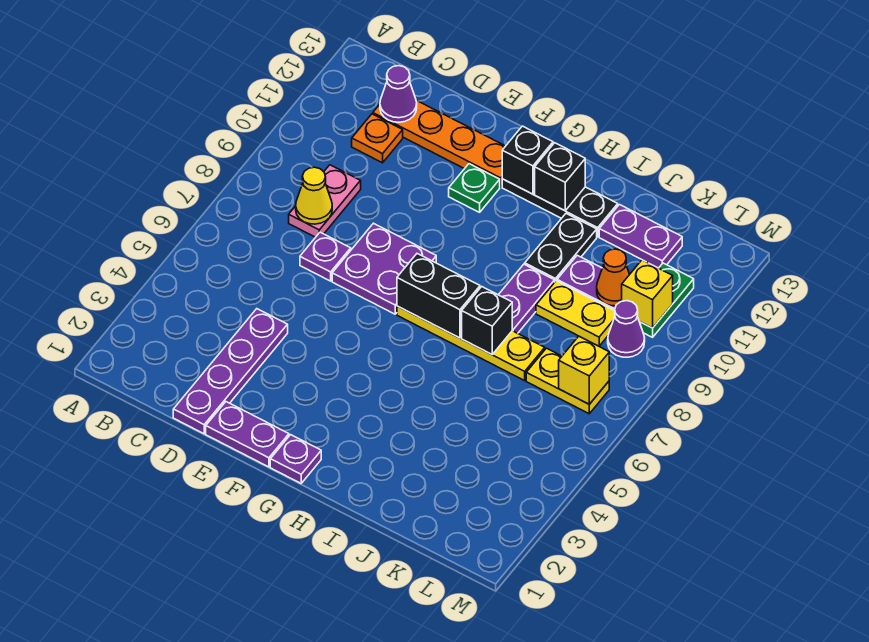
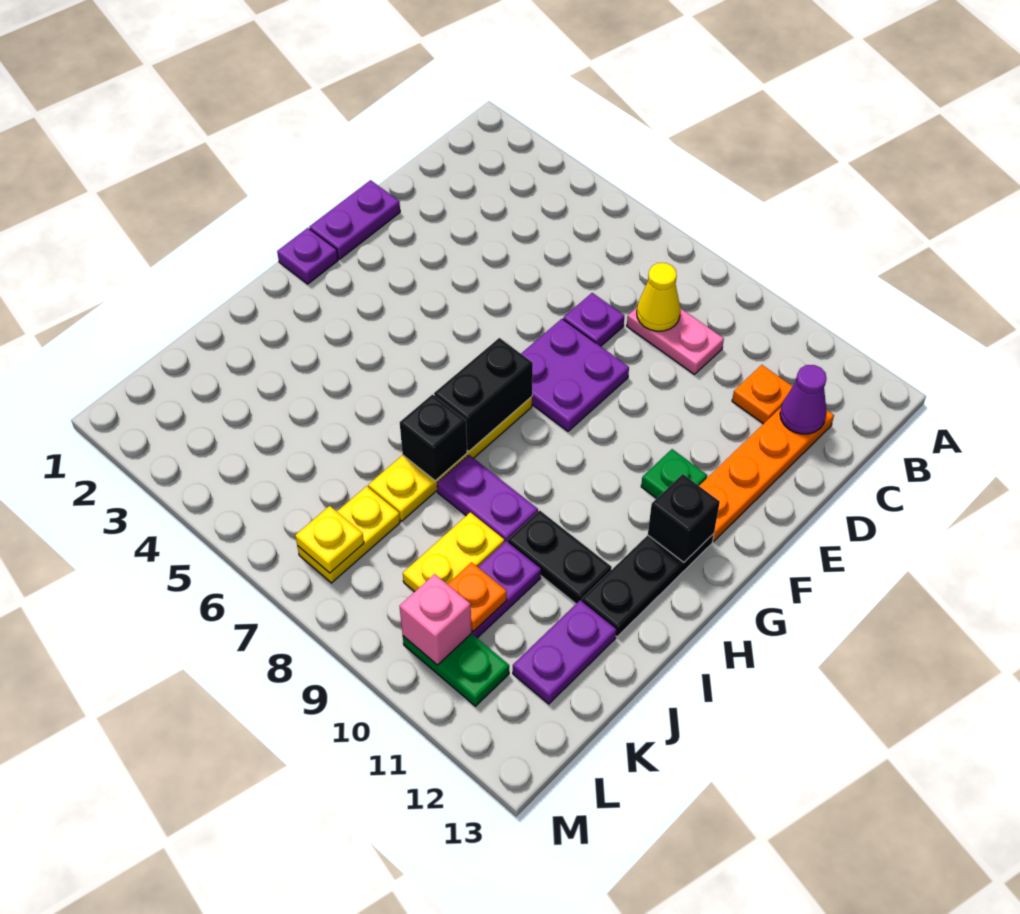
purple 1x4 plate [173,309,288,434] -> none
black 1x1 brick [535,143,585,211] -> none
orange 1x1 cone [597,249,630,306] -> orange 1x1 plate [448,562,507,632]
yellow 1x1 brick [559,336,609,404] -> yellow 1x1 plate [295,506,364,573]
purple 1x1 cone [608,301,645,357] -> none
yellow 1x1 brick [622,260,673,328] -> pink 1x1 brick [400,574,472,665]

